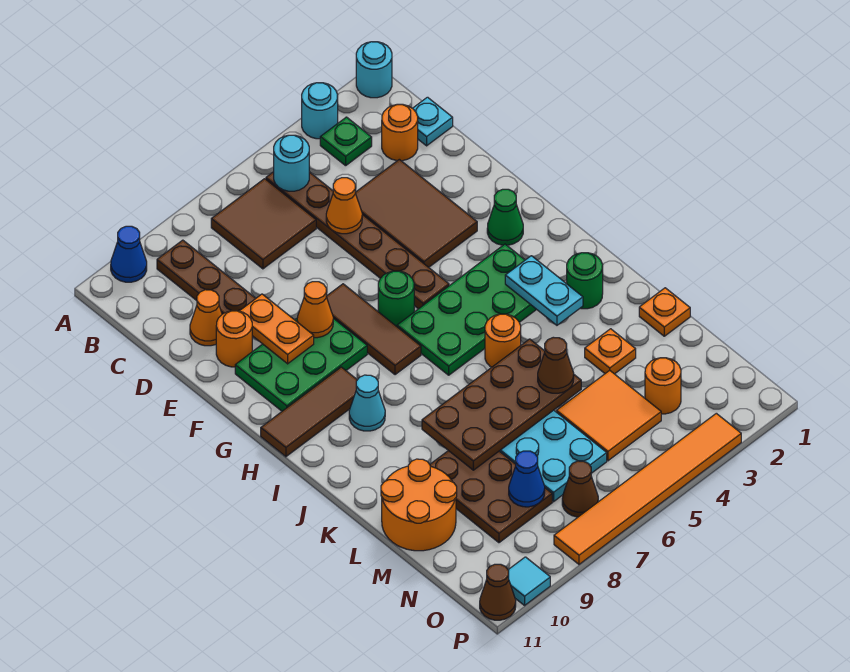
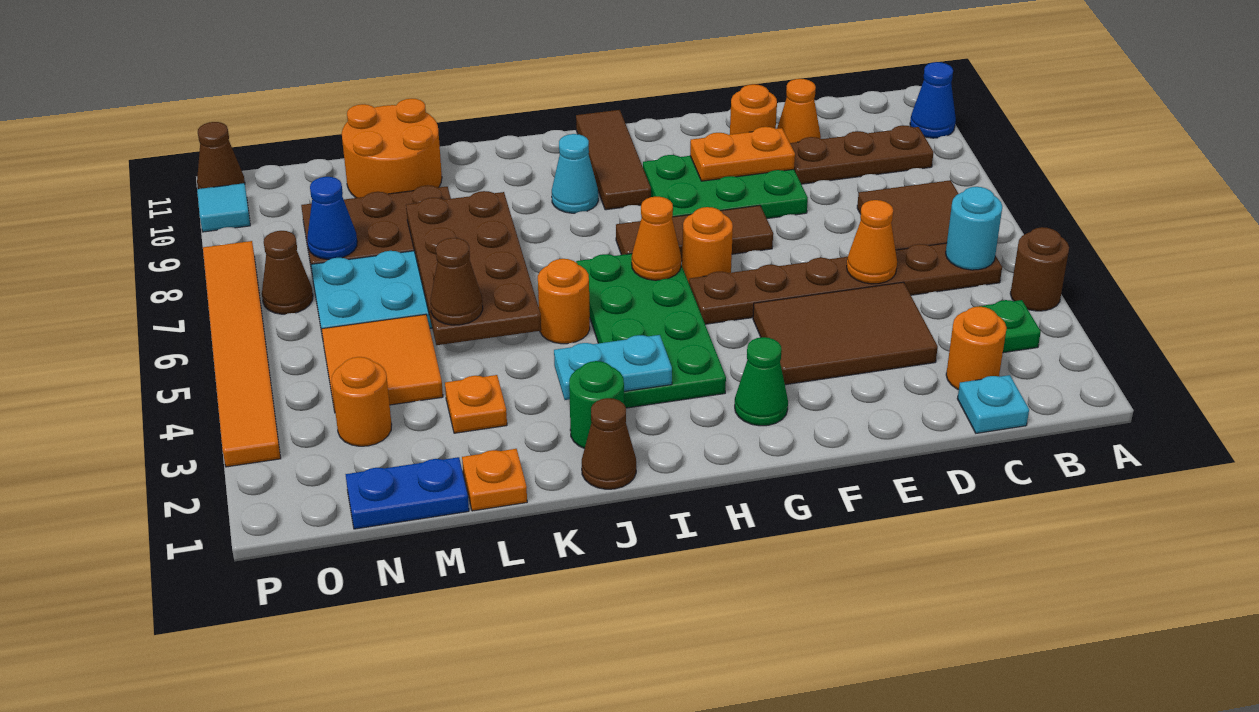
cyan 1x1 round brick [356,42,392,98] -> none
cyan 1x1 round brick [302,83,338,139] -> none
none -> brown 1x1 round brick [1010,227,1069,311]
green 2x3 plate [235,318,367,411] -> green 2x3 plate turned to [643,155,808,219]
orange 1x1 cone [297,282,333,338] -> orange 1x1 cone moved to [632,197,681,280]
green 1x1 round brick [378,271,414,326] -> orange 1x1 round brick [682,207,733,283]
none -> brown 1x1 cone [582,398,636,489]
none -> blue 1x2 plate [346,457,469,529]

